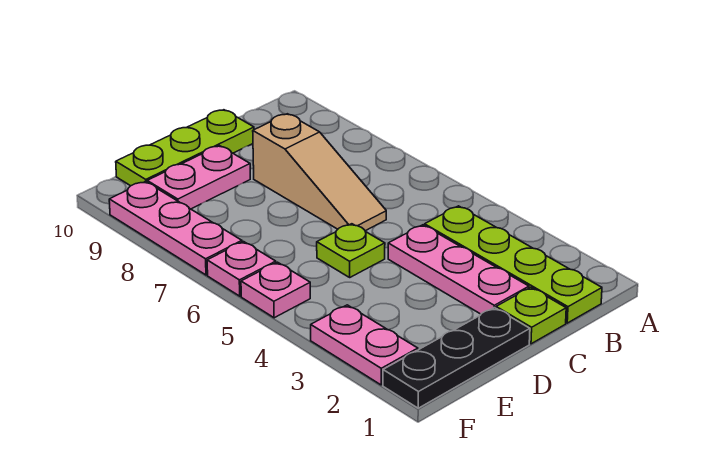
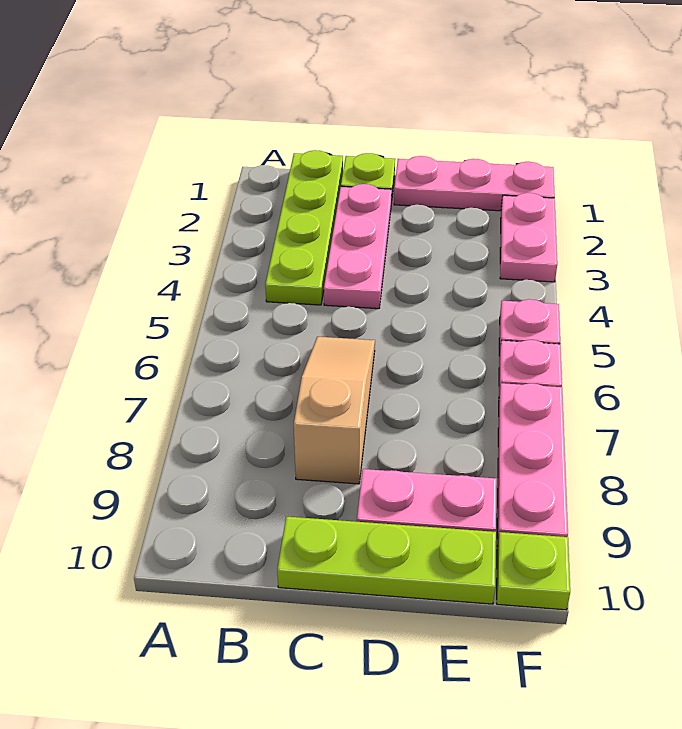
black 1x3 plate [383,308,530,408] -> pink 1x3 plate [394,156,555,211]
lime 1x1 plate [317,224,385,277] -> lime 1x1 plate moved to [497,532,570,610]

